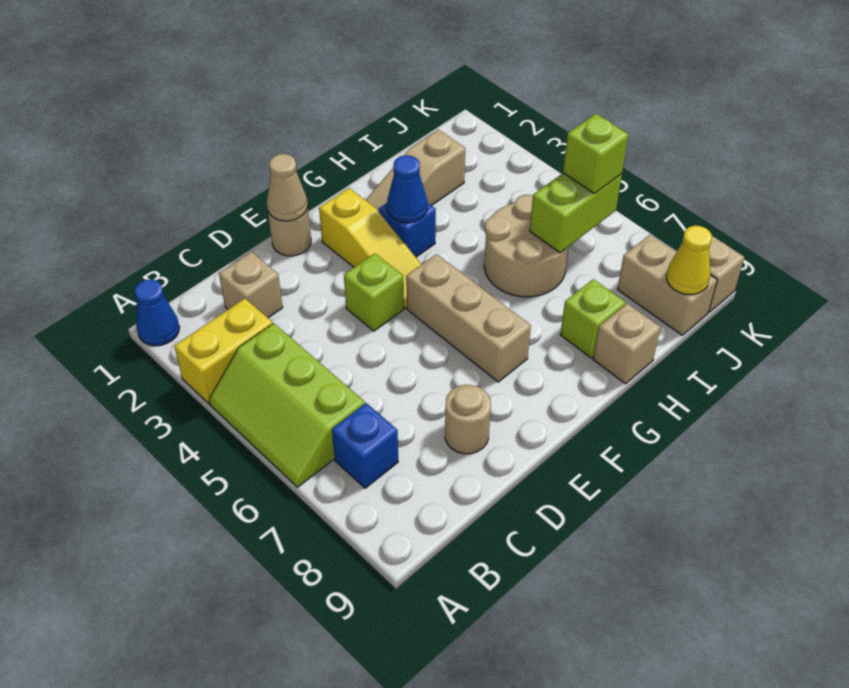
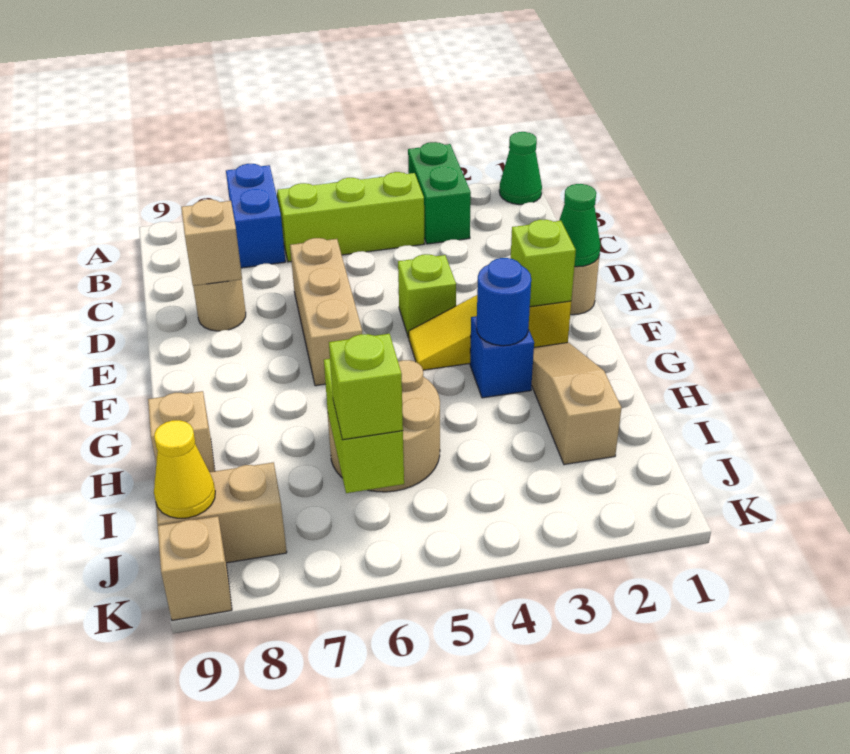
blue 1x1 cone [135,279,180,346] -> green 1x1 cone [499,132,542,205]
yellow 1x2 brick [174,298,273,404] -> green 1x2 brick [408,142,471,244]
blue 1x1 brick [332,403,398,488] -> blue 1x2 brick [226,164,285,268]
tan 1x1 brick [219,252,283,318] -> tan 1x1 brick moved to [181,199,242,286]
tan 1x1 cone [267,154,308,221] -> green 1x1 cone [559,184,601,267]
tan 1x3 brick [406,254,531,382] -> tan 1x3 brick turned to [290,238,362,386]
blue 1x1 cone [387,155,427,223] -> blue 1x1 round brick [477,258,531,346]
lime 1x1 brick [560,279,626,358] -> lime 1x1 brick moved to [511,220,576,307]

